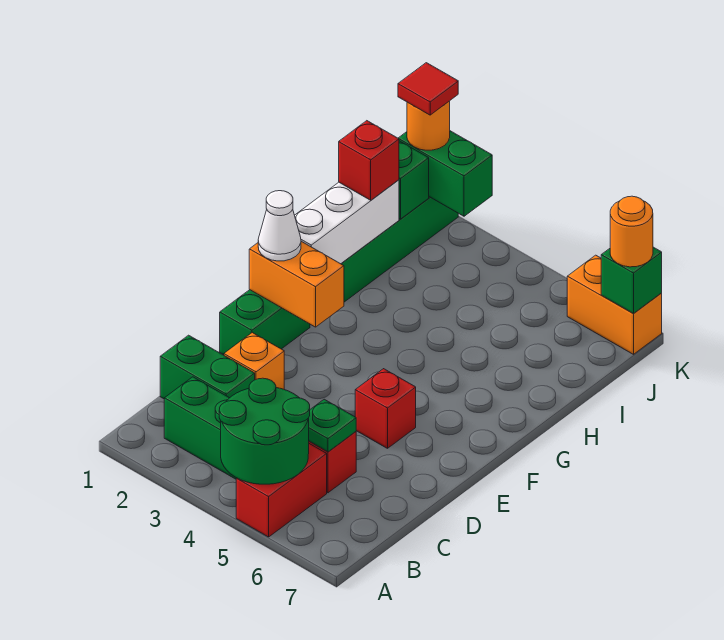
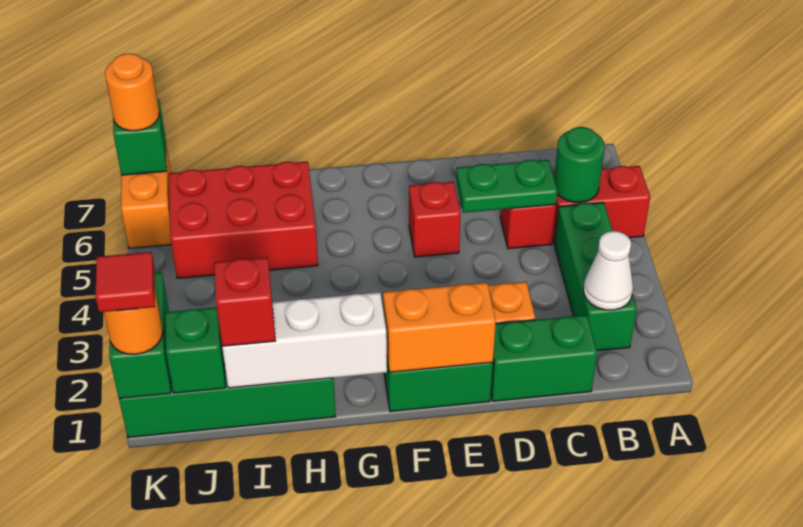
green 2x2 round brick [219,378,310,484] -> green 1x1 round brick [554,127,605,202]
green 1x2 brick [160,335,255,399] -> green 1x2 brick turned to [491,315,597,401]
green 1x1 plate [309,399,356,452] -> green 1x2 plate [456,160,558,213]
orange 1x2 brick [249,241,344,327] -> orange 1x2 brick turned to [383,283,496,372]
white 1x1 cone [258,191,301,261] -> white 1x1 cone moved to [583,231,633,310]
none -> red 2x3 brick [169,162,318,278]

